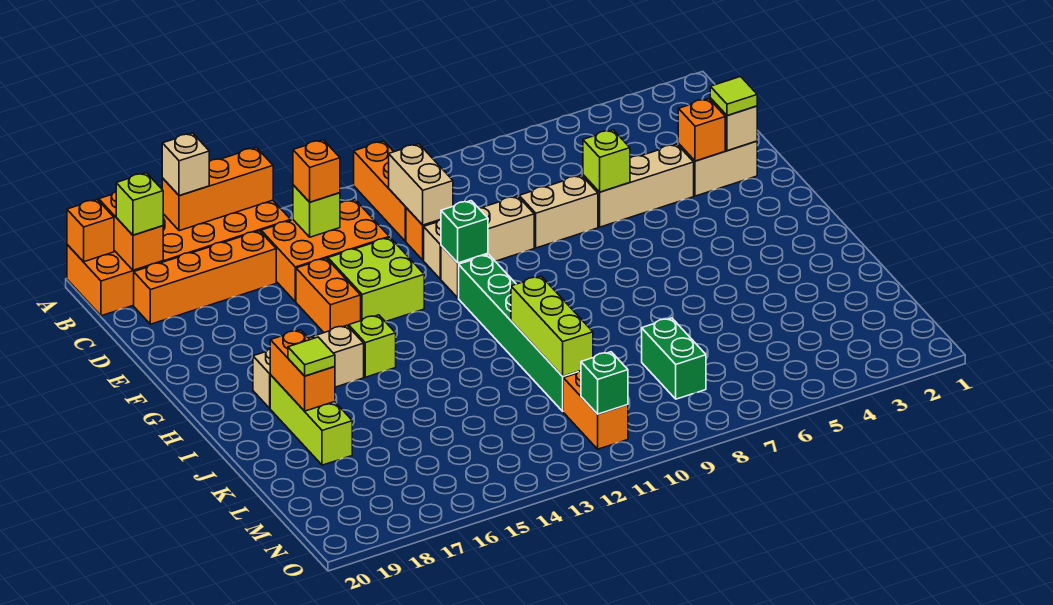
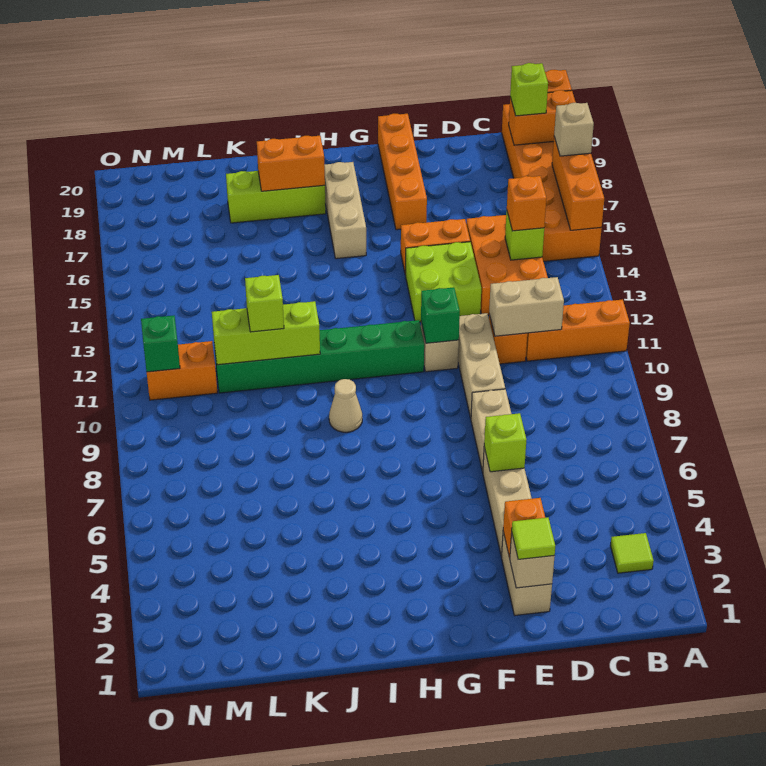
orange 1x4 brick [134,231,276,324] -> orange 1x4 brick moved to [378,114,427,230]
lime 1x1 brick [349,315,396,377] -> lime 1x1 brick moved to [245,275,284,332]
none -> tan 1x1 cone [329,379,362,432]
lime 1x1 tile [288,337,335,376] -> lime 1x1 tile moved to [610,533,654,573]
green 1x2 brick [642,318,706,399] -> none

